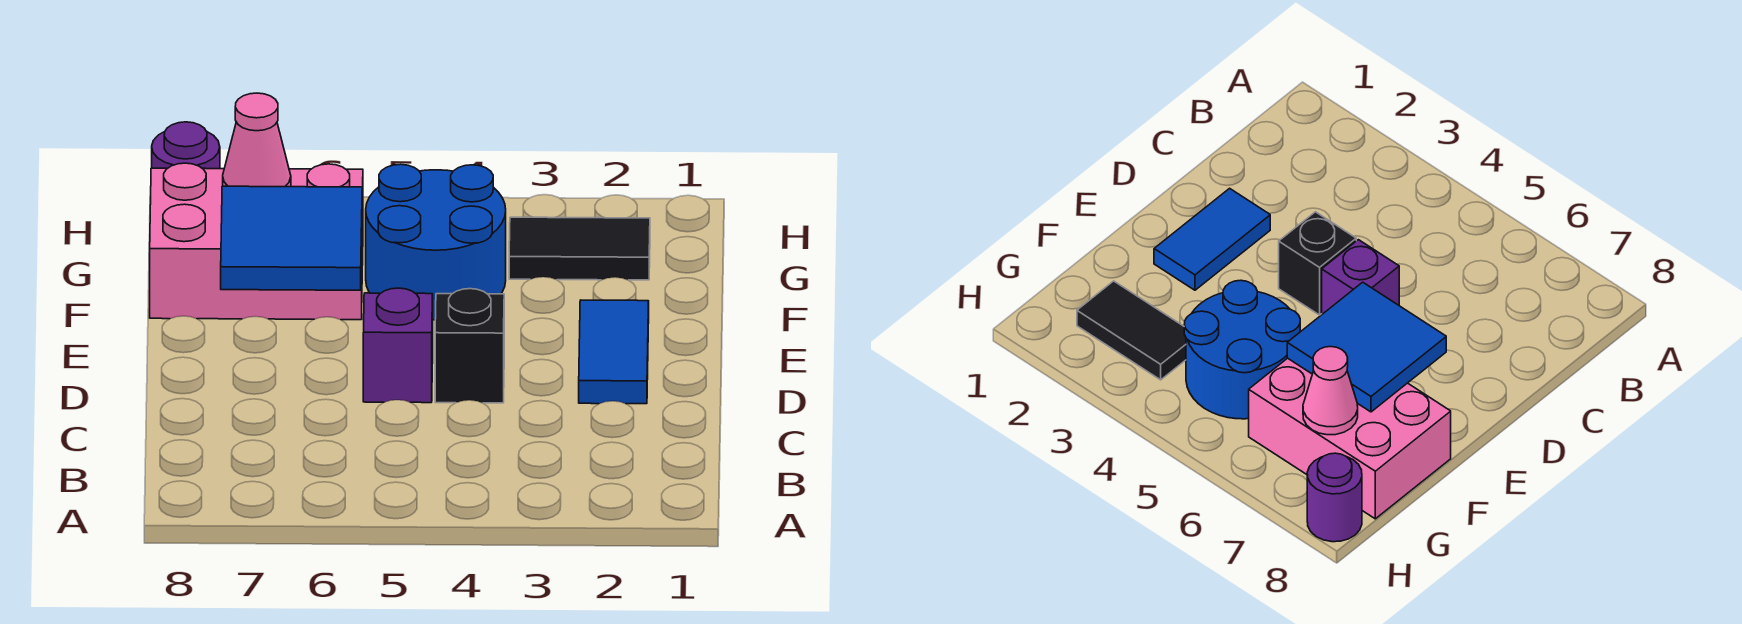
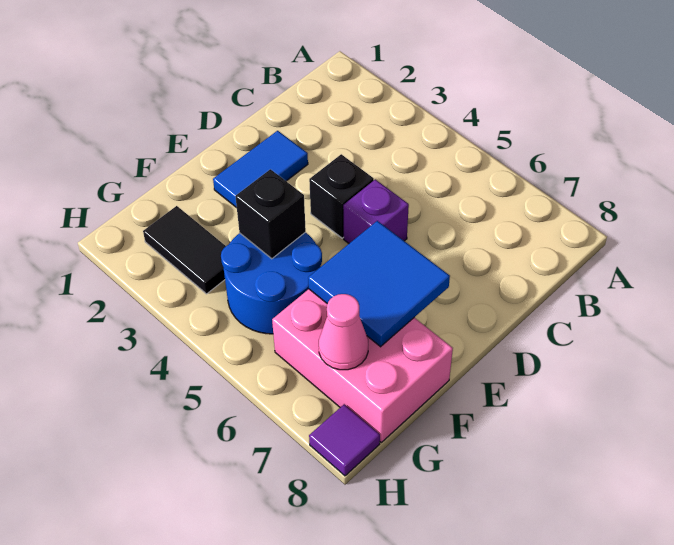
none -> black 1x1 brick [235,169,306,259]
purple 1x1 round brick [152,122,220,169] -> purple 1x1 tile [309,404,380,476]

